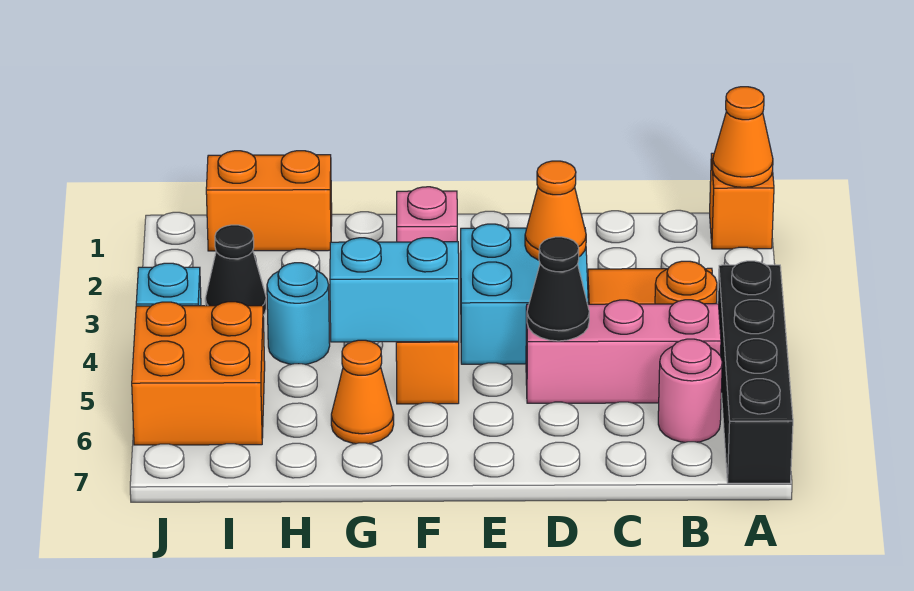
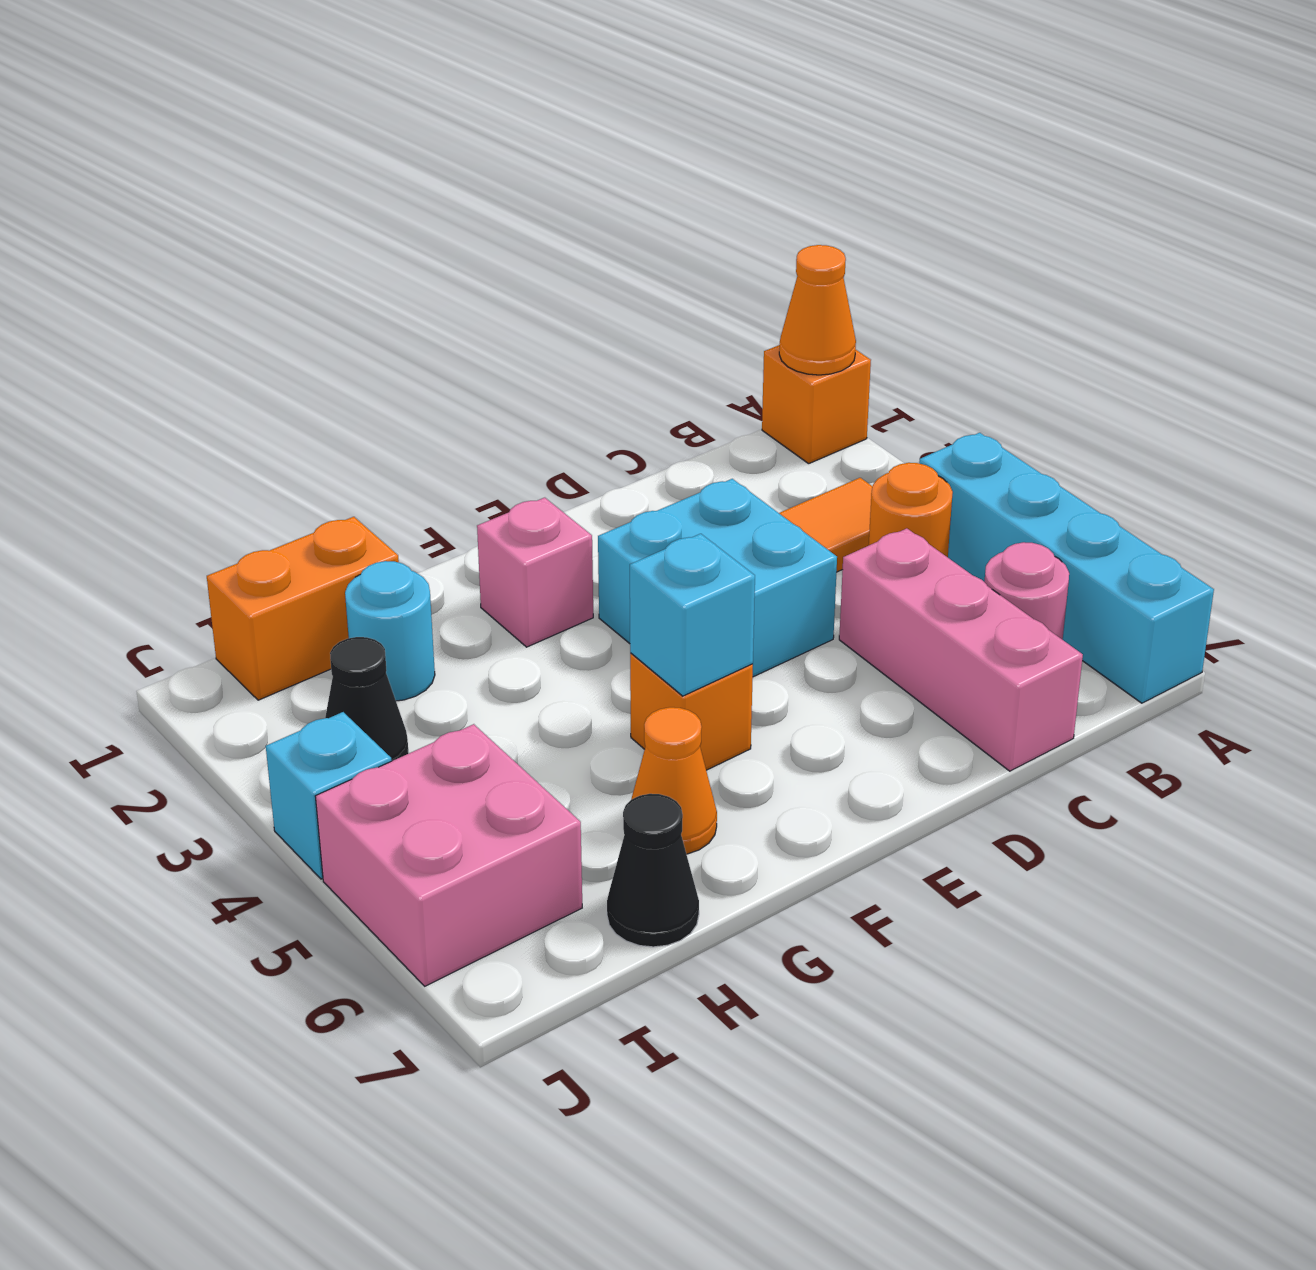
black 1x4 brick [718,261,793,483] -> cyan 1x4 brick [919,433,1214,703]
pink 1x3 brick [526,300,721,403] -> pink 1x3 brick turned to [839,528,1083,771]
orange 1x1 cone [525,161,586,260] -> none
black 1x1 cone [527,237,589,341] -> black 1x1 cone moved to [607,794,699,947]
cyan 1x2 brick [330,238,459,342] -> cyan 1x1 brick [630,534,755,696]
cyan 1x1 round brick [267,263,330,364] -> cyan 1x1 round brick moved to [345,561,435,701]
orange 2x2 brick [132,302,265,445] -> pink 2x2 brick [315,724,582,986]

